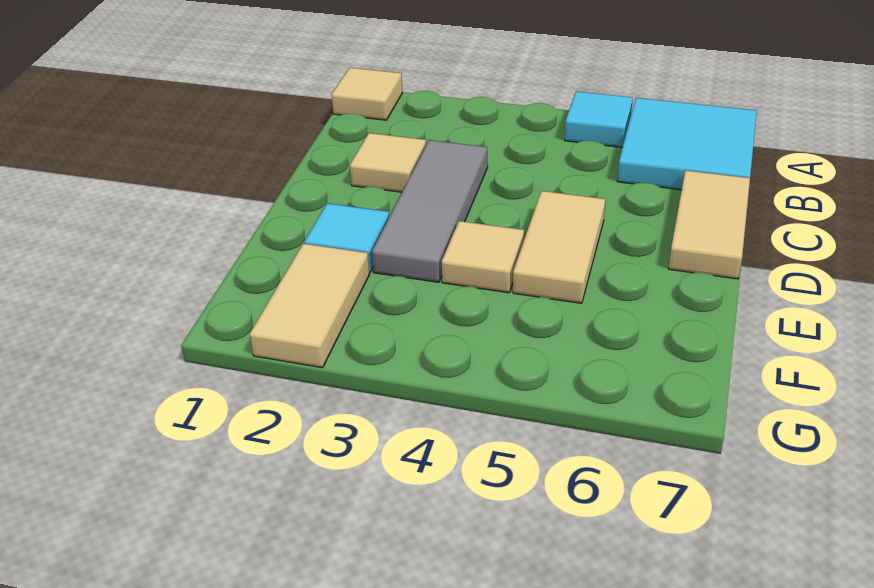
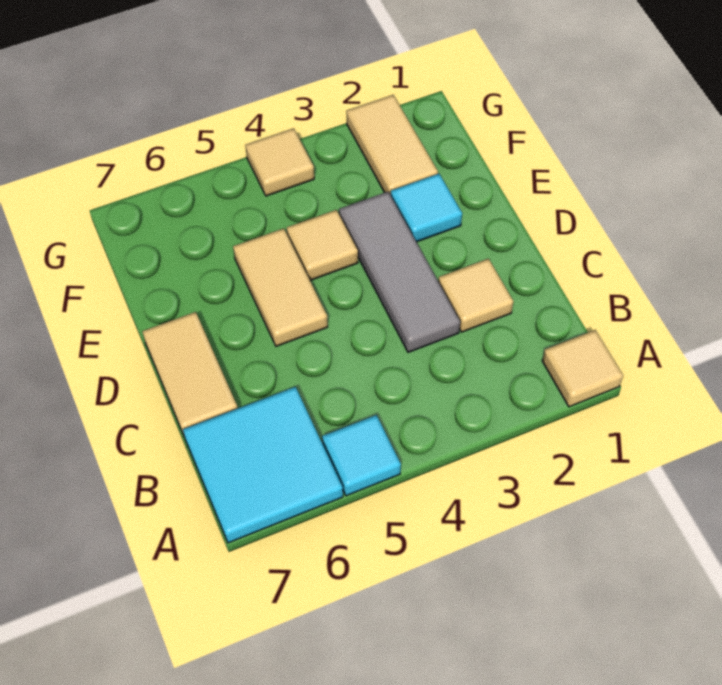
none -> tan 1x1 tile [245,128,314,196]

